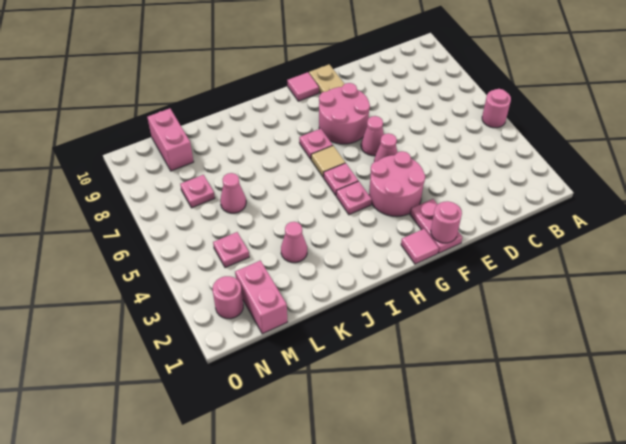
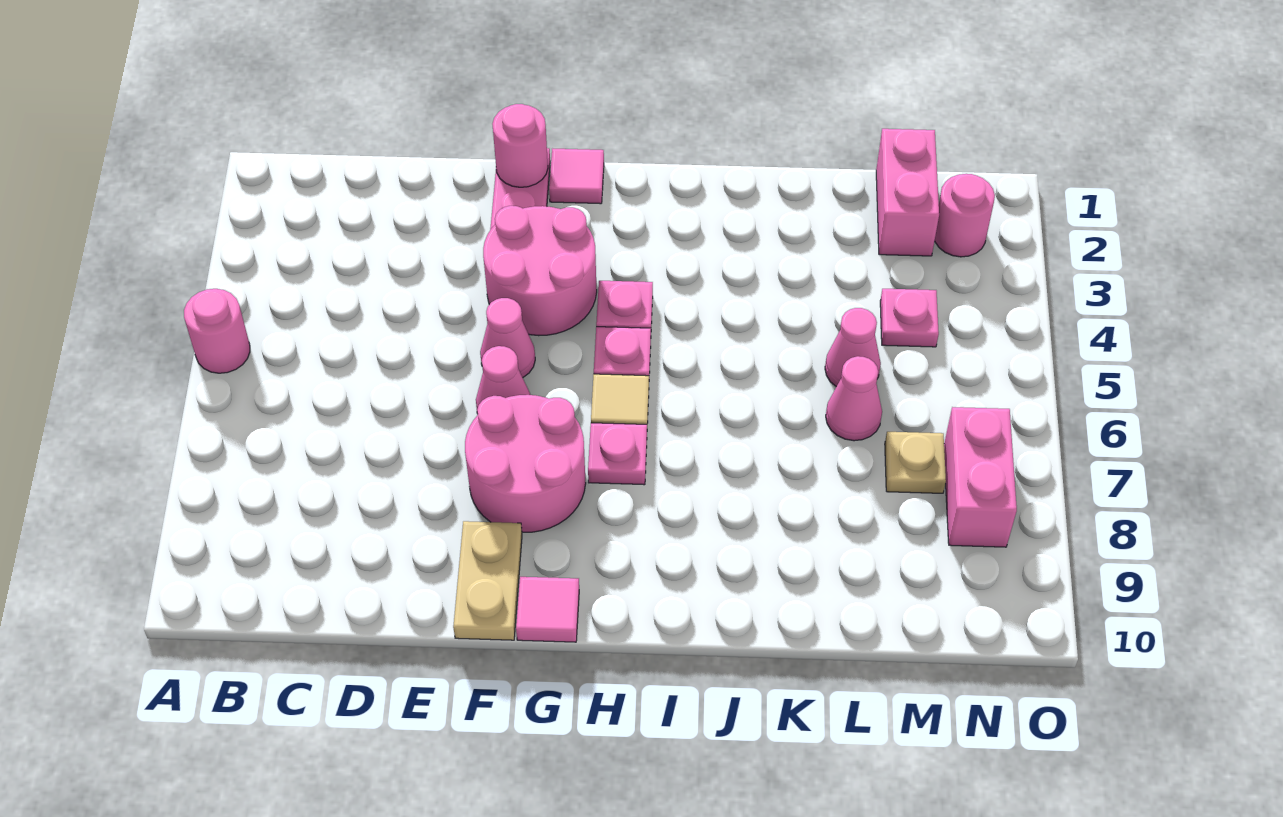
pink 1x1 cone [281,222,307,263] -> pink 1x1 cone moved to [825,308,881,387]
pink 1x1 plate [180,175,215,208] -> tan 1x1 plate [885,432,946,493]
pink 1x2 brick [147,108,194,171] -> pink 1x2 brick moved to [944,407,1017,547]

